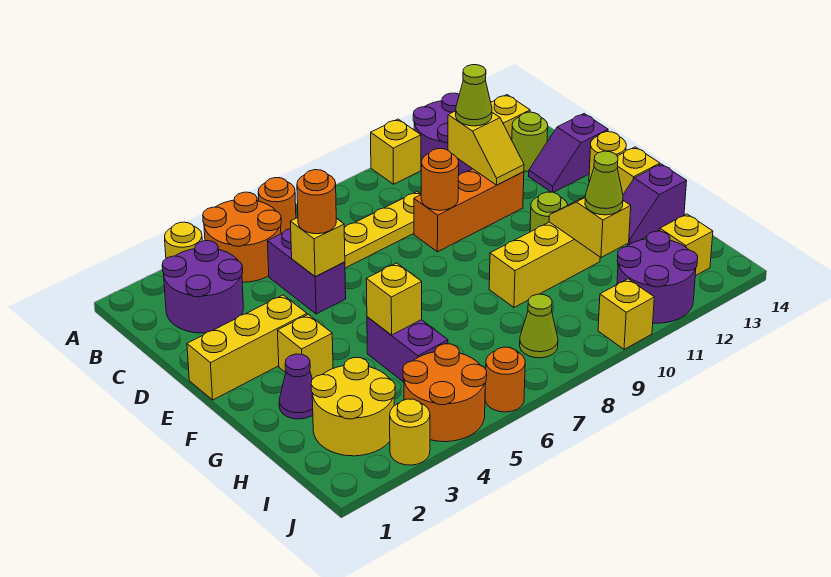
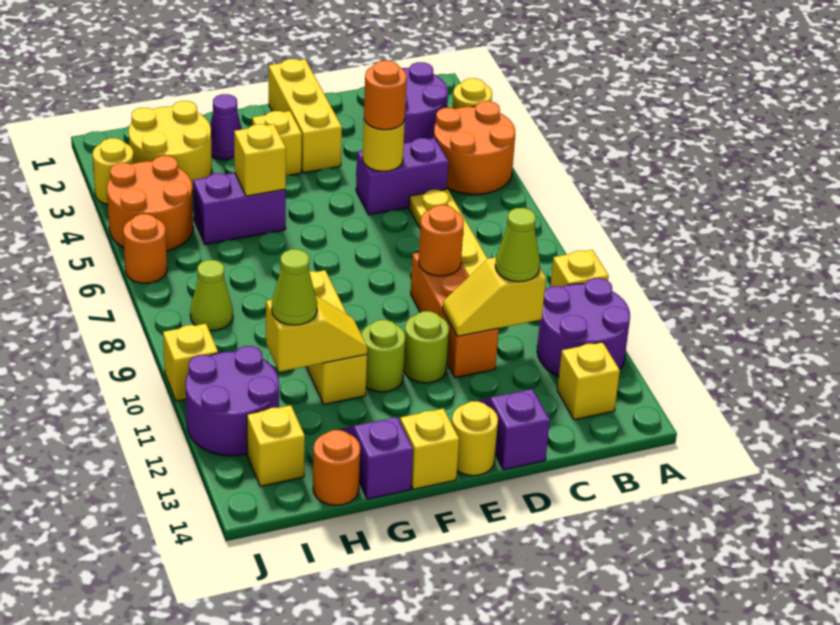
orange 1x1 round brick [258,178,296,234] -> orange 1x1 round brick moved to [313,430,360,505]
lime 1x1 round brick [512,112,548,171] -> lime 1x1 round brick moved to [404,311,449,383]
yellow 1x1 brick [290,218,345,277] -> yellow 1x1 round brick [363,120,405,171]

